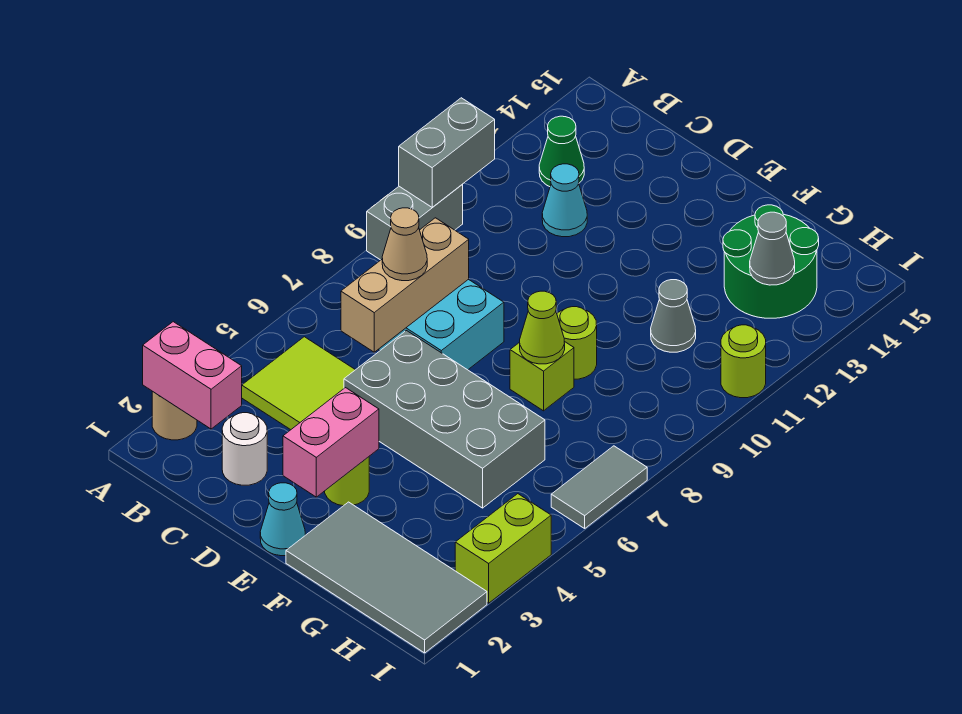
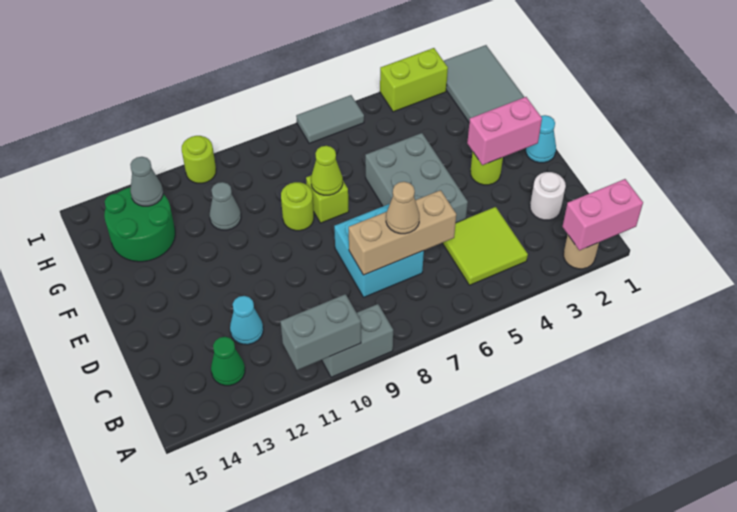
pink 1x2 brick [143,322,242,429] -> pink 1x2 brick turned to [562,179,643,250]
grey 2x4 brick [344,331,545,508] -> grey 2x3 brick [365,133,468,223]

